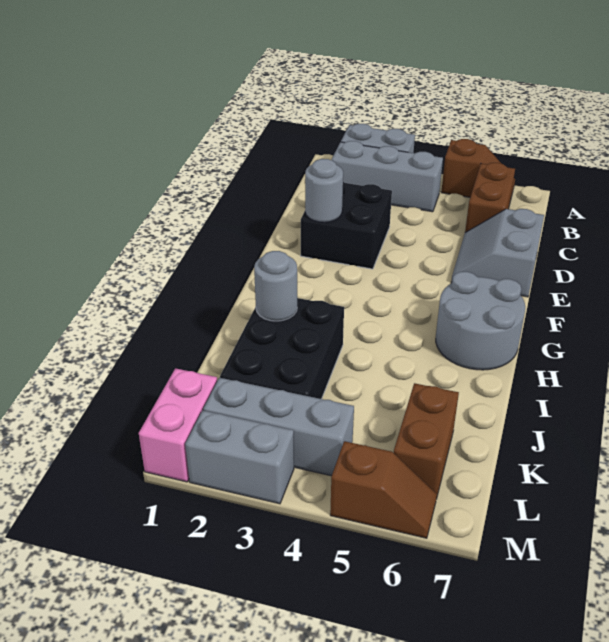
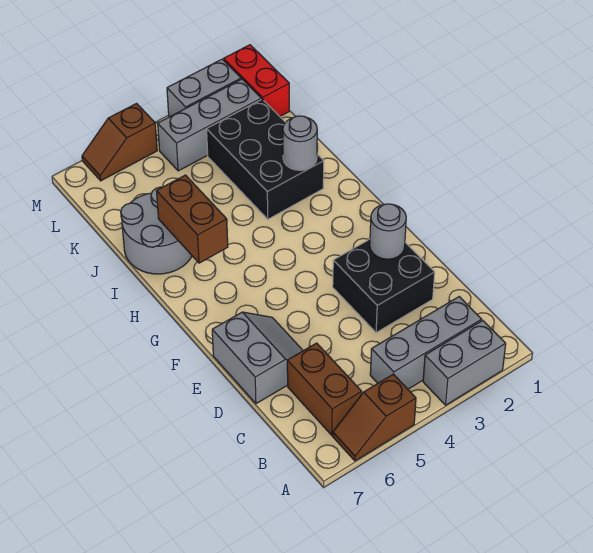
grey 2x2 round brick [436,272,525,370] -> grey 2x2 round brick moved to [121,187,192,274]
brown 1x2 brick [394,383,459,499] -> brown 1x2 brick moved to [157,175,228,263]
pink 1x2 brick [139,368,217,482] -> red 1x2 brick [224,45,289,116]

